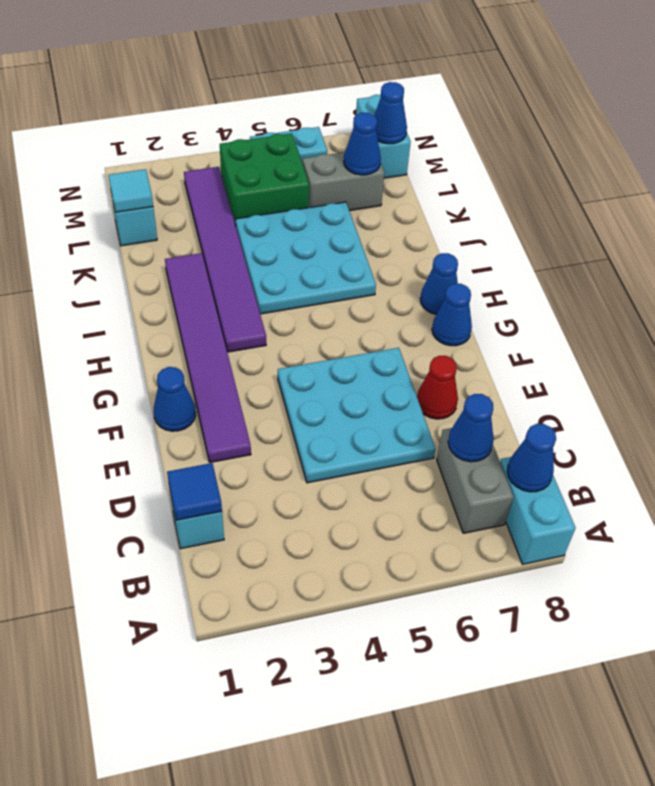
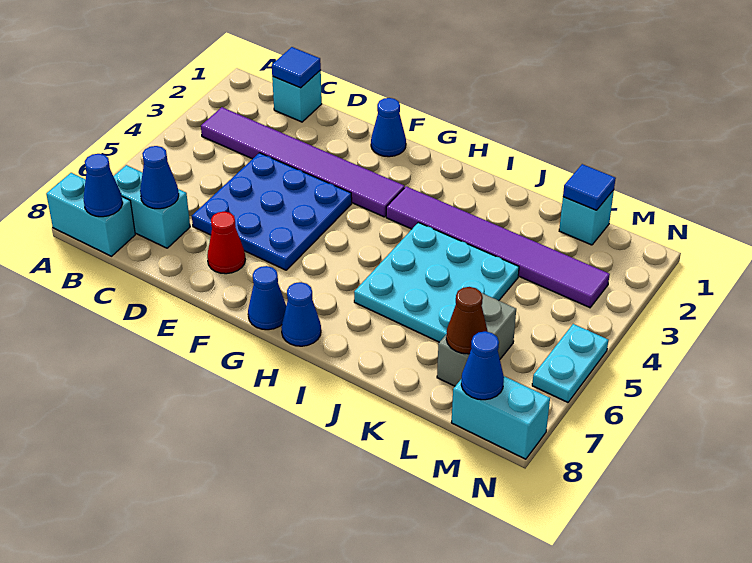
grey 1x2 brick [437,428,514,533] -> cyan 1x2 brick [114,165,190,248]
cyan 3x3 plate [278,348,436,483] -> blue 3x3 plate [192,153,352,270]
purple 1x6 tile [165,253,251,462] -> purple 1x6 tile moved to [201,107,405,217]
cyan 1x1 tile [108,169,153,212] -> blue 1x1 tile [563,164,616,210]
green 2x2 brick [220,133,309,225] -> none
blue 1x1 cone [344,112,381,175] -> brown 1x1 cone [446,287,488,354]

